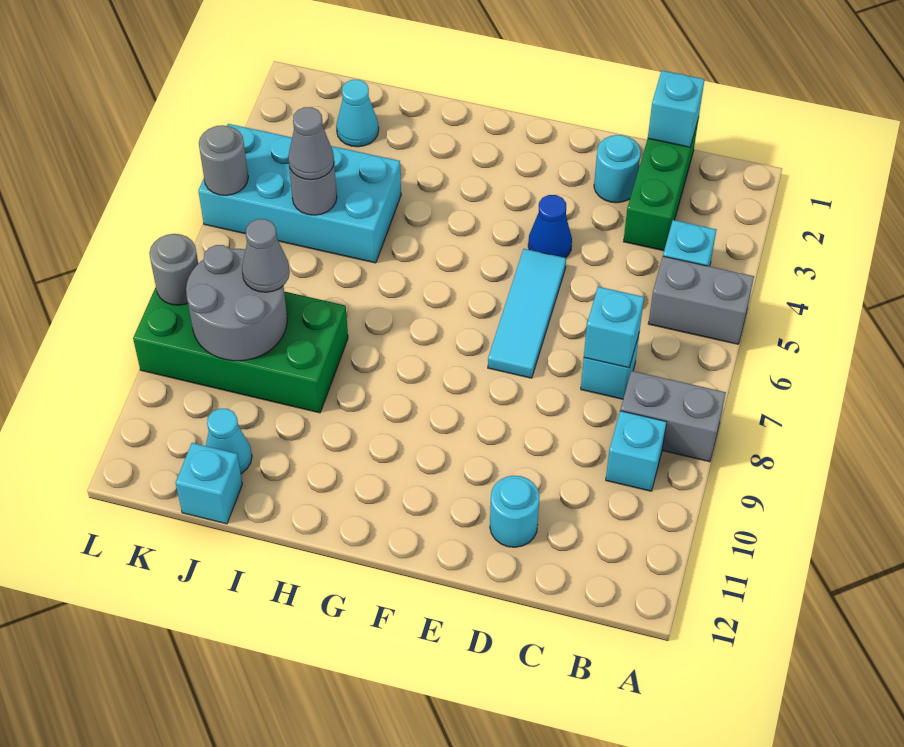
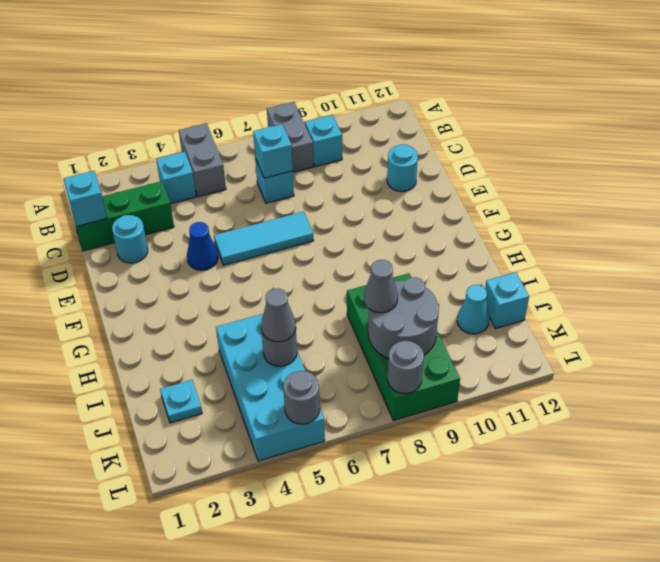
cyan 1x1 cone [336,80,379,147] -> cyan 1x1 plate [160,380,202,423]

